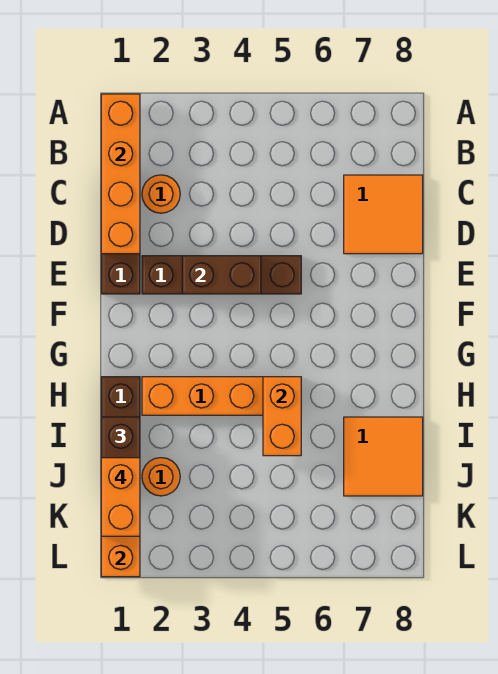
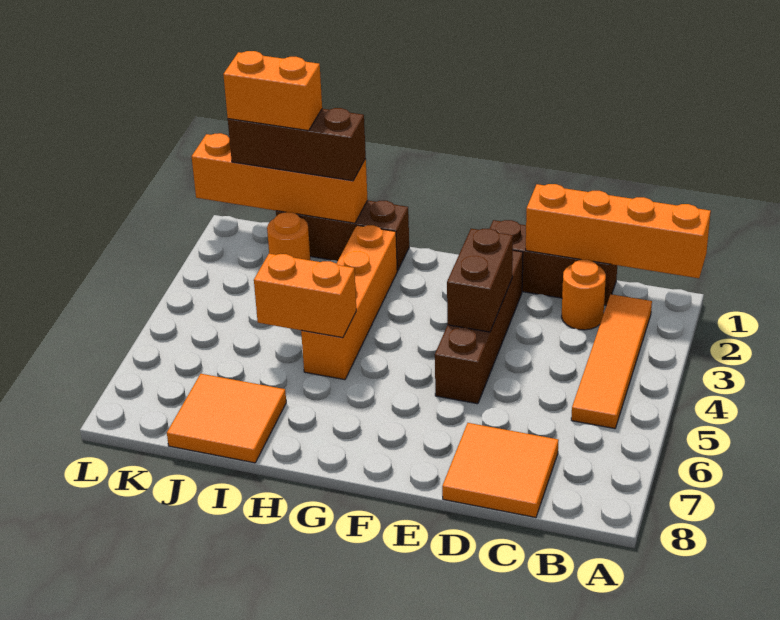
none -> orange 1x4 tile [571,294,652,429]

